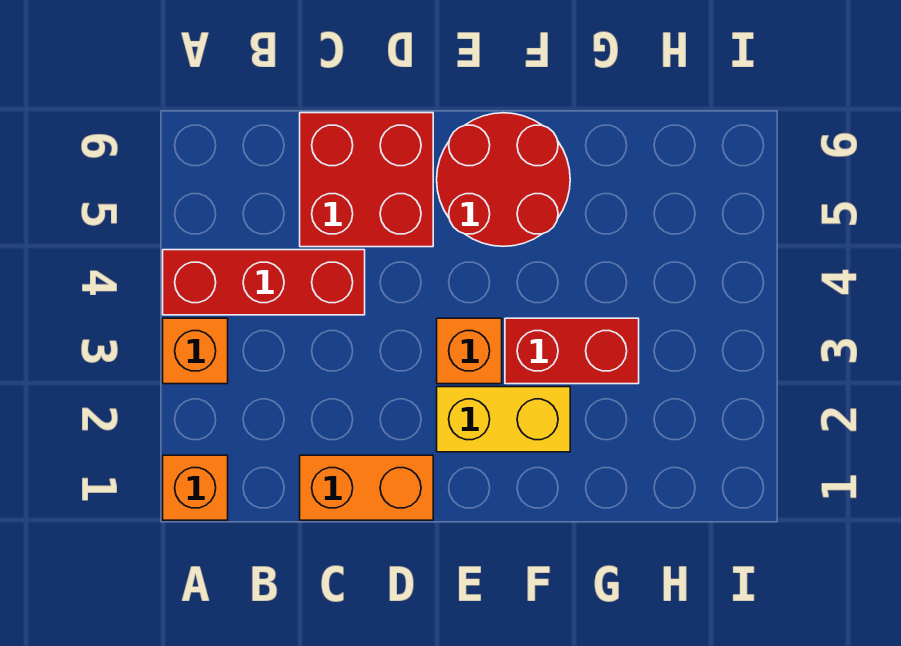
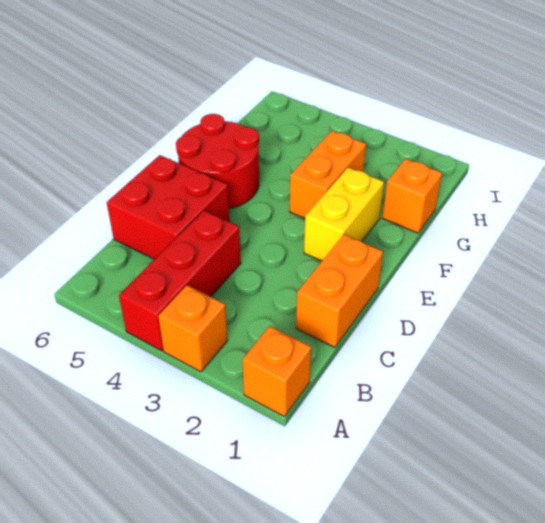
orange 1x1 brick [437,318,502,384] -> orange 1x1 brick moved to [382,159,442,233]
red 1x2 brick [505,318,639,384] -> orange 1x2 brick [290,131,366,219]

